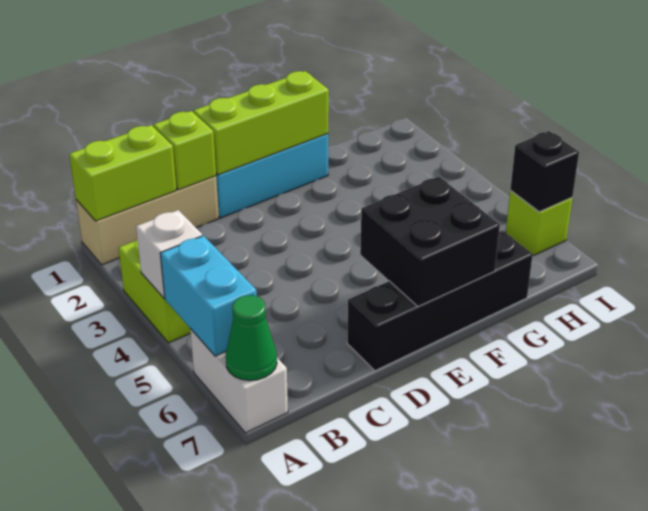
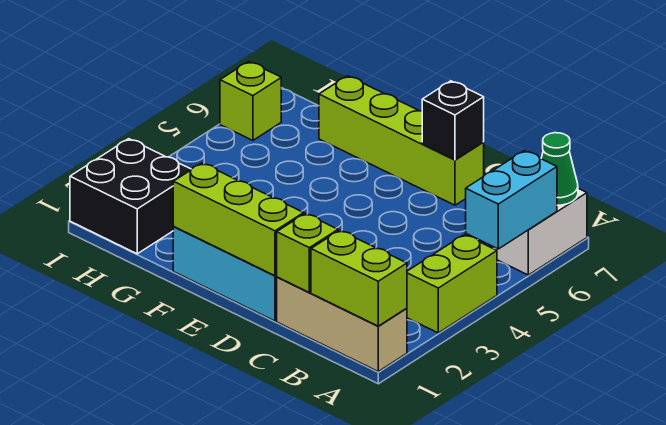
white 1x1 brick [136,210,202,298] -> none
black 1x4 brick [347,231,533,371] -> lime 1x4 brick [319,76,484,205]
black 2x2 brick [360,177,500,307] -> black 2x2 brick moved to [70,139,191,254]
black 1x1 brick [510,131,579,212] -> black 1x1 brick moved to [422,81,484,160]

